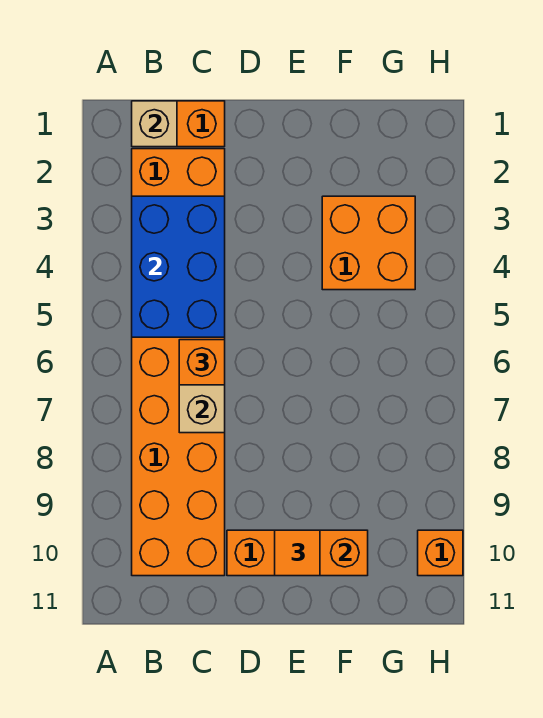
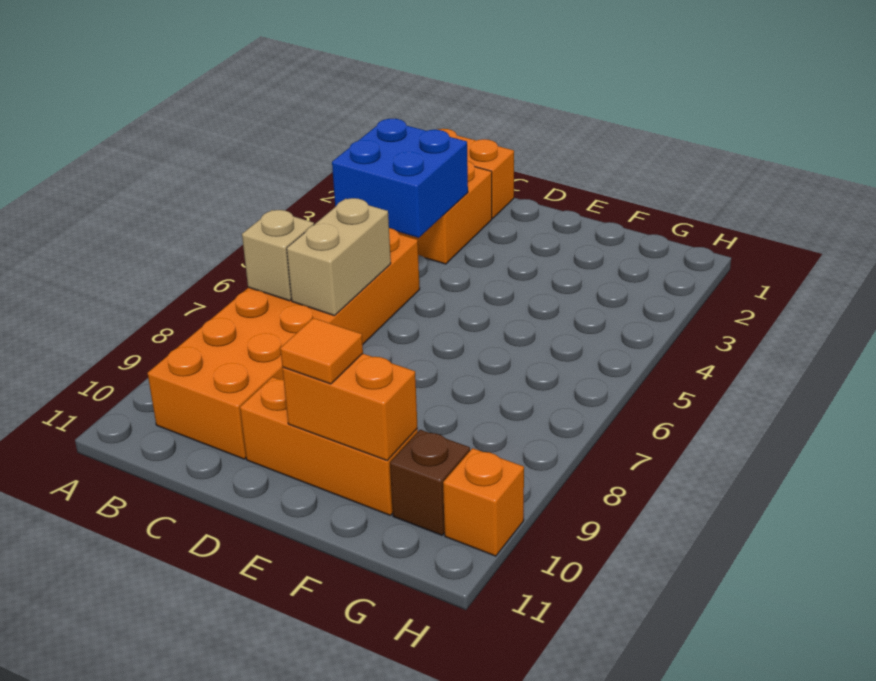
tan 1x1 brick [132,101,177,147] -> tan 1x1 brick moved to [242,210,314,301]
blue 2x3 brick [132,196,225,337] -> blue 2x2 brick [332,119,468,238]
orange 1x1 brick [179,340,225,385] -> none
orange 2x2 brick [322,196,415,290] -> none
none -> brown 1x1 brick [390,430,470,535]

